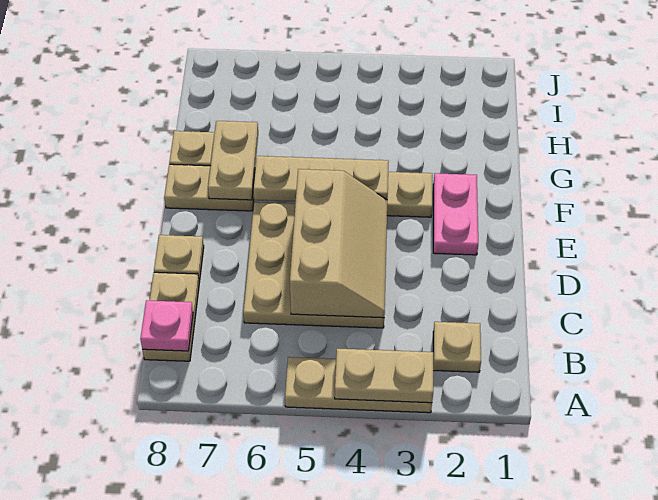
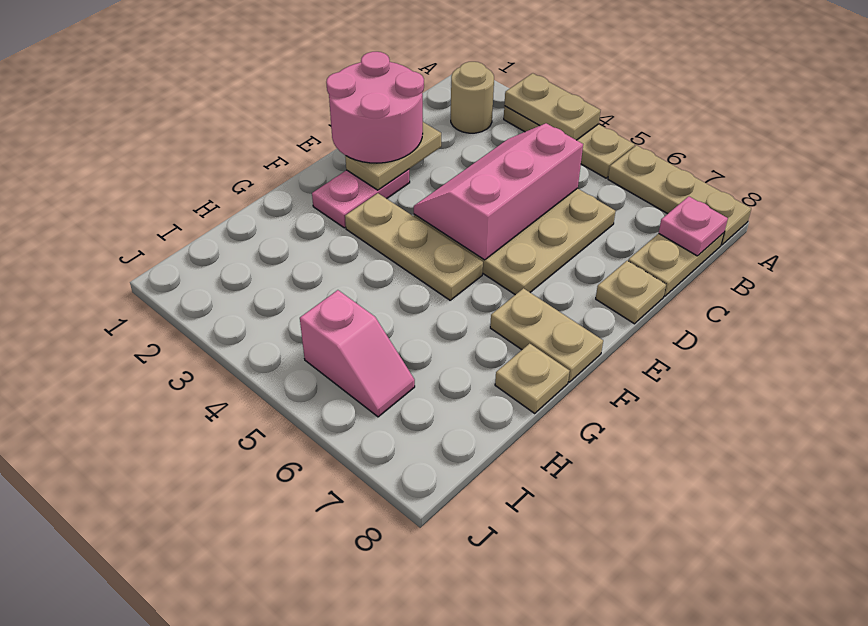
tan 1x1 plate [433,322,481,372] -> tan 1x1 round brick [451,62,494,133]
tan 2x3 slope [290,169,387,318] -> pink 2x3 slope [414,123,583,260]
none -> pink 2x2 round brick [326,52,424,163]
tan 1x3 plate [253,156,389,201] -> tan 1x3 plate moved to [608,145,751,245]
tan 1x2 plate [208,121,258,200] -> tan 1x2 plate moved to [345,122,441,190]
none -> pink 1x2 slope [300,290,415,417]

